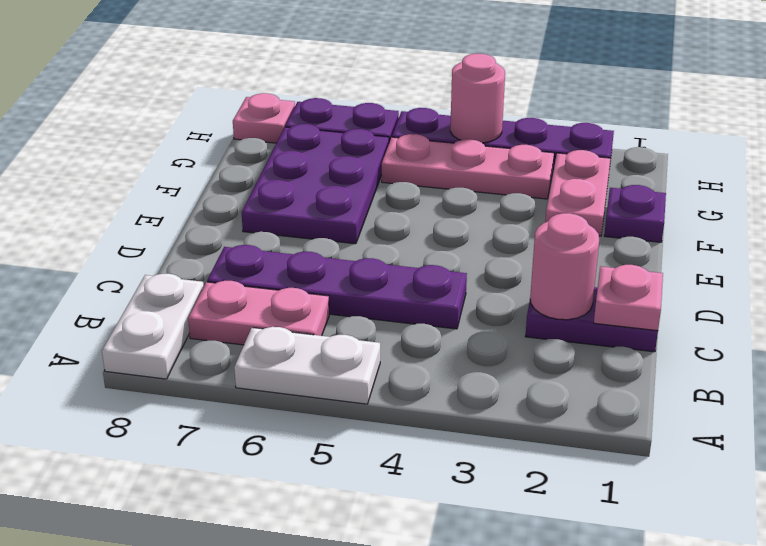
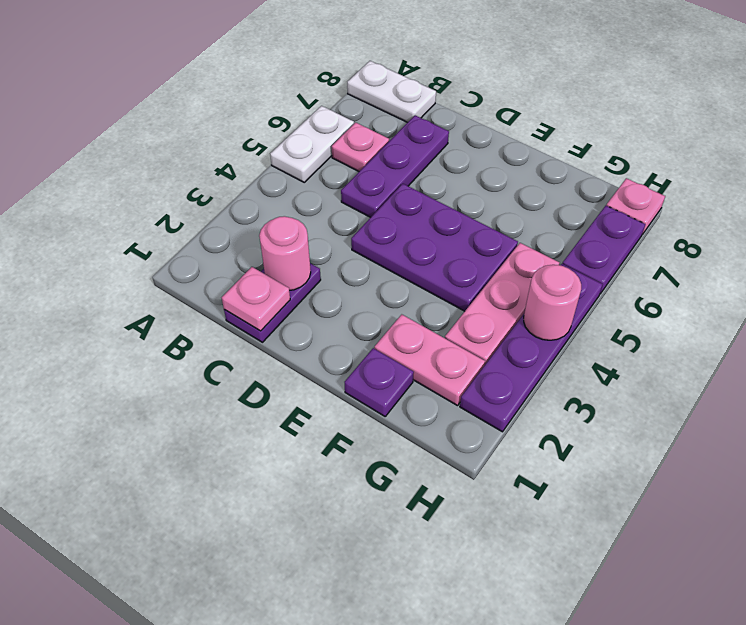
pink 1x2 plate [188,281,329,345] -> pink 1x1 plate [332,123,389,171]
purple 1x4 plate [207,245,467,329] -> purple 1x3 plate [341,115,449,217]
purple 2x3 plate [242,124,389,244] -> purple 2x3 plate moved to [351,184,518,311]

